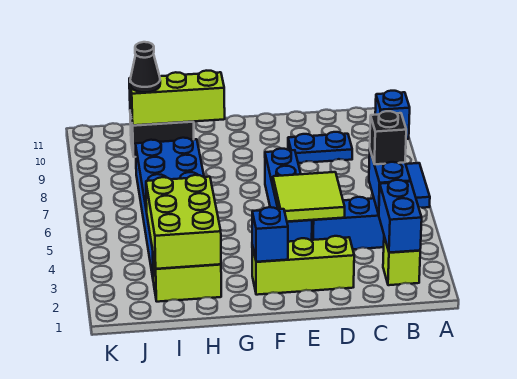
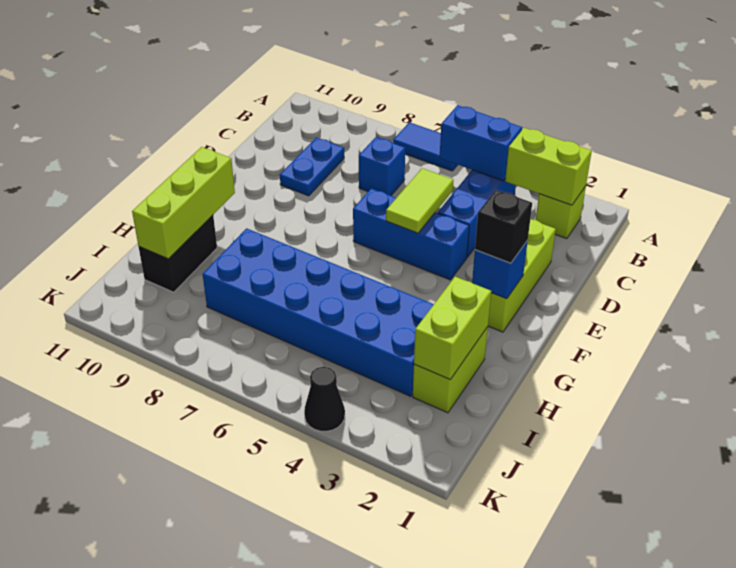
blue 1x1 brick [375,91,410,139] -> blue 1x1 brick moved to [359,137,405,196]
blue 1x2 brick [379,180,422,253] -> lime 1x2 brick [505,128,592,205]
black 1x1 brick [370,111,406,164] -> black 1x1 brick moved to [475,190,532,263]
lime 2x2 tile [273,172,345,222] -> lime 1x2 tile [386,168,453,233]
blue 1x4 brick [265,149,312,242] -> blue 1x3 brick [353,189,469,280]
lime 2x3 brick [146,175,221,269] -> lime 1x2 brick [414,277,491,379]
black 1x1 cone [130,42,160,92] -> black 1x1 cone moved to [304,367,345,431]

